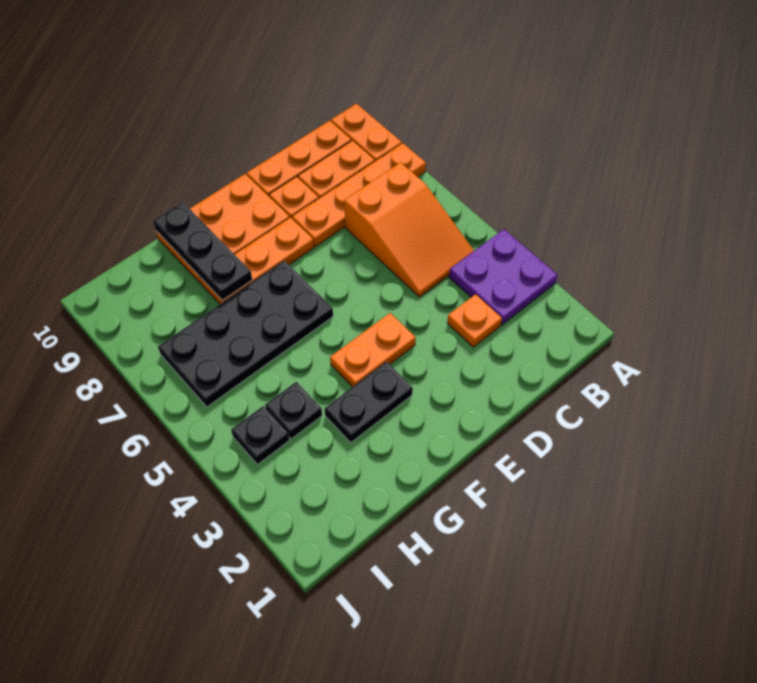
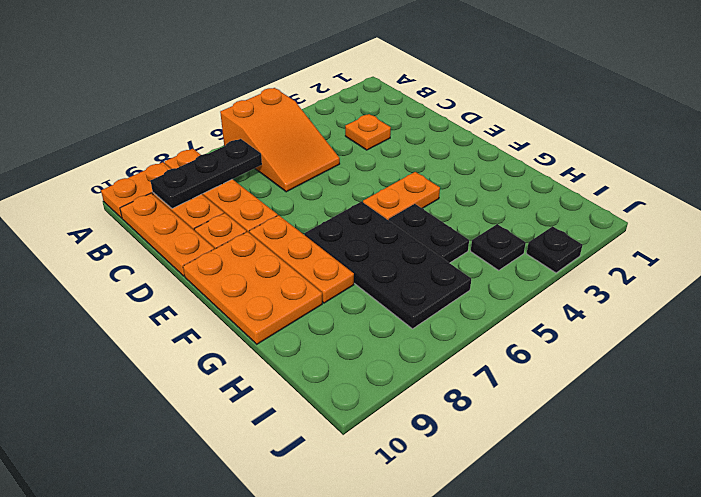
purple 2x2 plate [449,229,558,325] -> none
orange 2x3 slope [344,162,474,297] -> orange 2x3 slope turned to [220,88,340,192]
orange 1x2 plate [330,313,416,387] -> orange 1x2 plate turned to [363,172,440,220]
black 1x2 plate [324,362,413,443] -> black 1x2 plate moved to [389,204,469,263]
black 1x3 plate [153,202,252,300] -> black 1x3 plate moved to [151,139,262,209]
black 1x1 plate [265,382,322,439] -> black 1x1 plate moved to [527,226,582,273]

